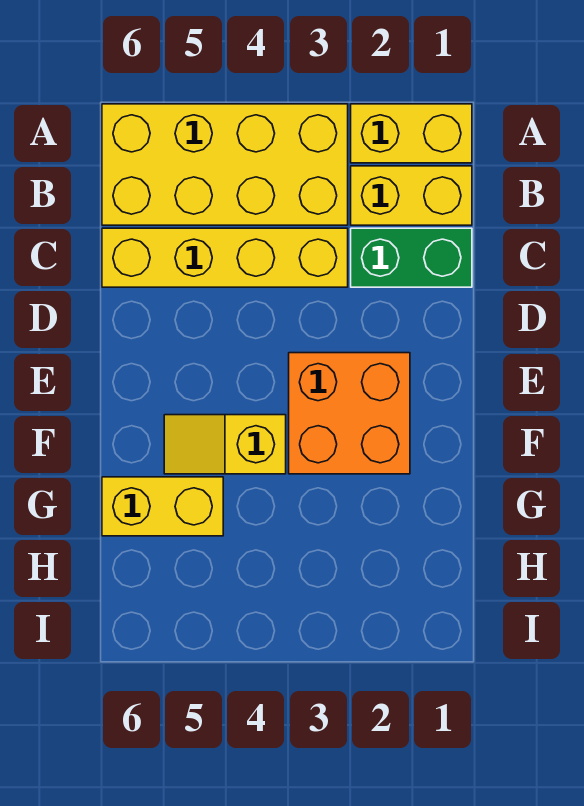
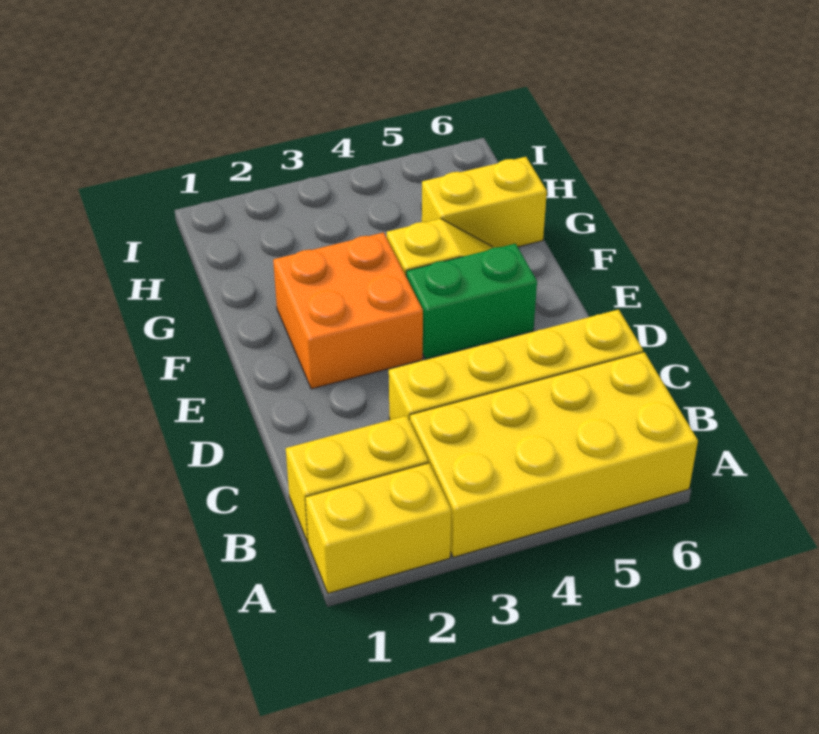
green 1x2 brick [351,228,472,287] -> green 1x2 brick moved to [406,244,537,359]

